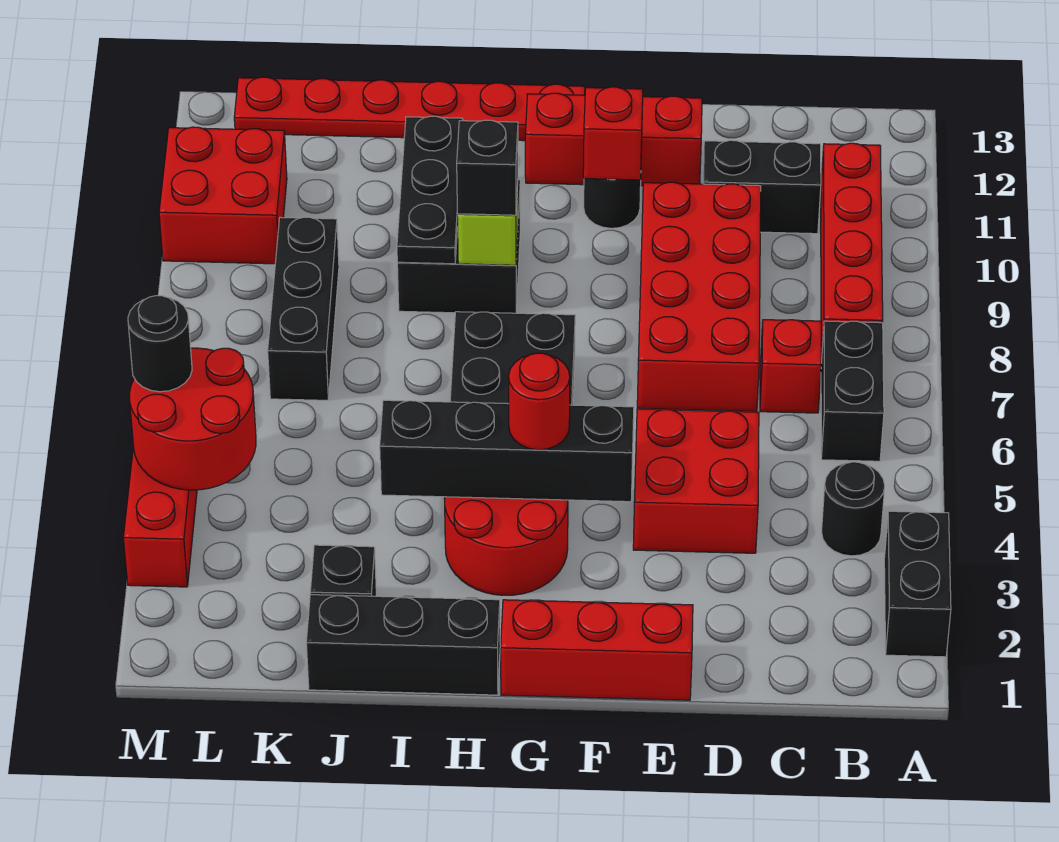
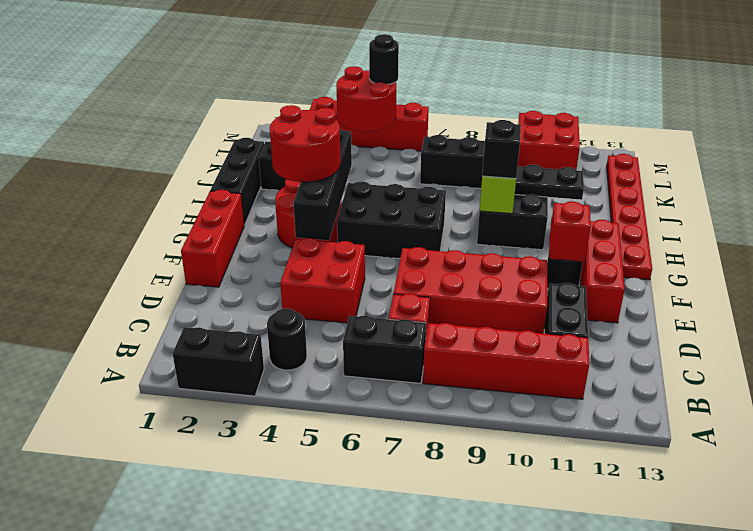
red 1x1 round brick [508,353,570,450] -> red 2x2 round brick [270,105,341,182]

